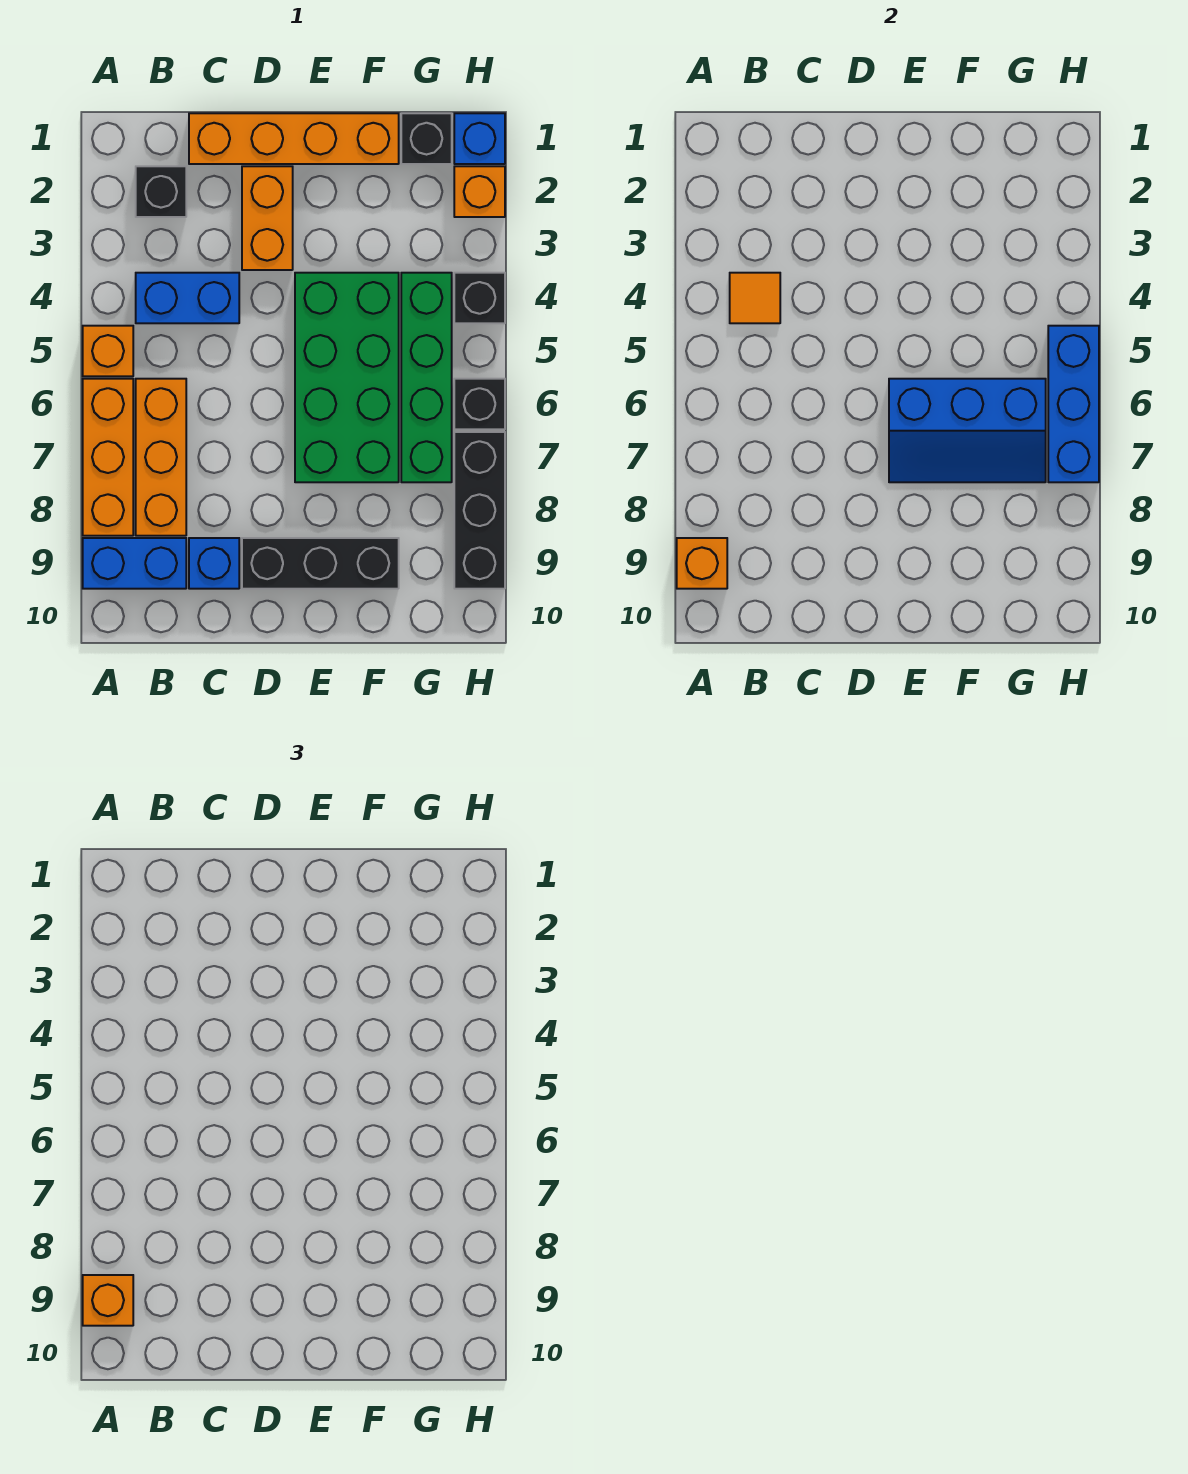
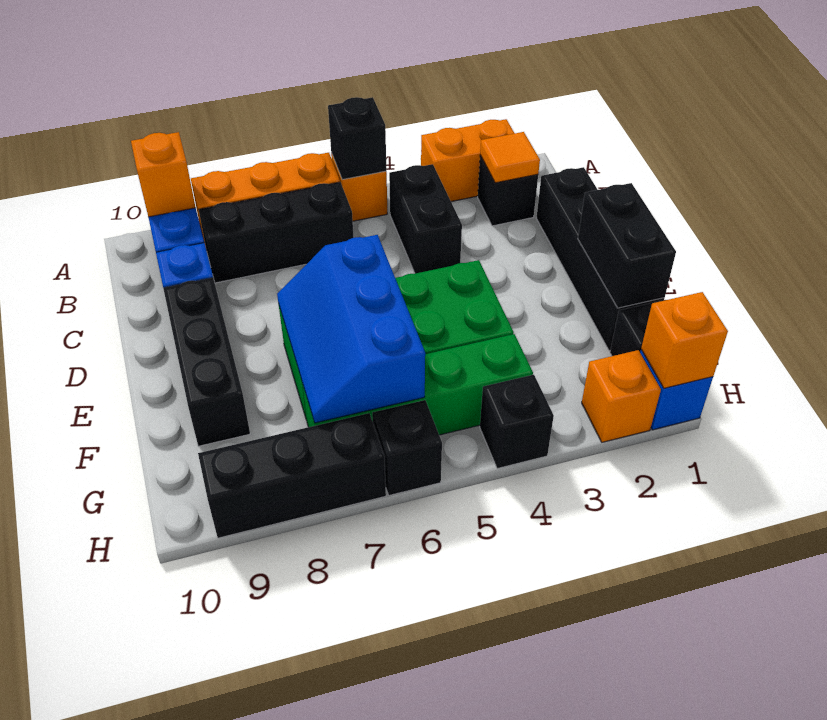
none -> black 1x1 brick [328,97,386,180]
orange 1x1 brick [83,1275,133,1326] -> orange 1x1 brick moved to [641,292,728,388]
blue 1x2 brick [136,273,239,323] -> black 1x2 brick [389,164,462,274]
orange 1x1 tile [730,273,780,323] -> orange 1x1 tile moved to [480,132,540,183]
orange 1x3 brick [136,379,186,536] -> black 1x3 brick [199,182,354,283]
orange 1x4 brick [189,113,399,164] -> black 1x4 brick [536,167,664,351]
orange 1x2 brick [242,166,293,270] -> orange 1x2 brick moved to [421,119,515,201]
none -> black 1x2 brick [578,183,676,308]
blue 1x3 brick [1048,326,1099,482] -> none

